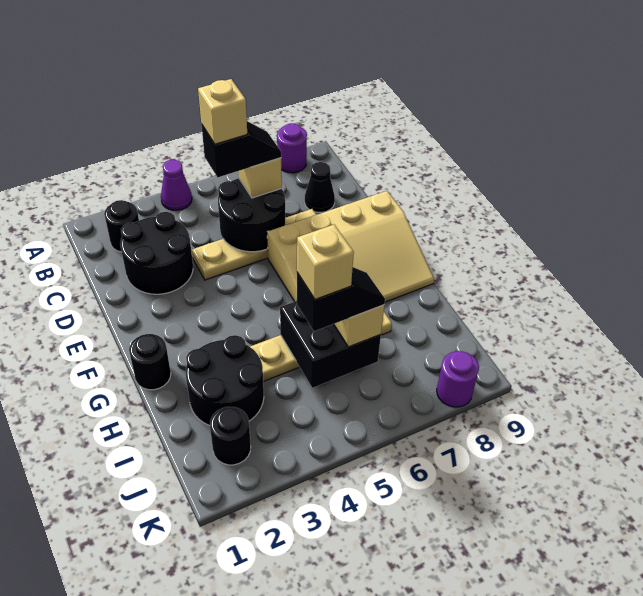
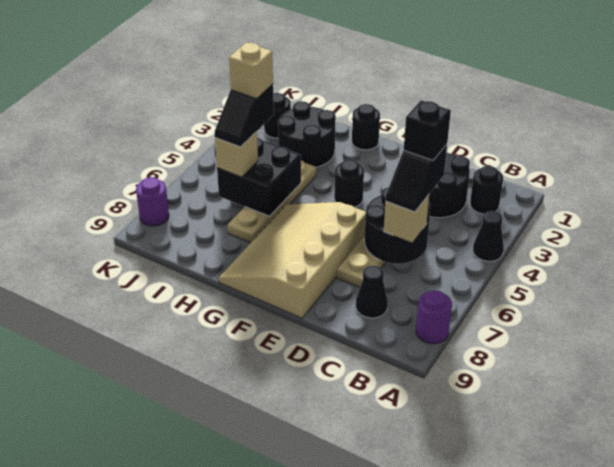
purple 1x1 cone [161,160,192,210] -> black 1x1 cone [473,211,504,261]
tan 1x1 brick [198,79,247,144] -> black 1x1 brick [404,100,451,160]
none -> black 1x1 round brick [334,160,364,207]

